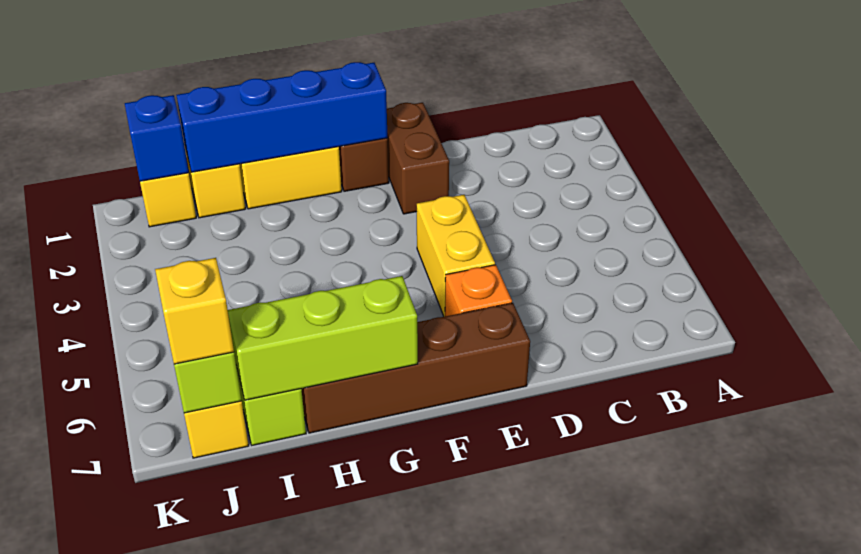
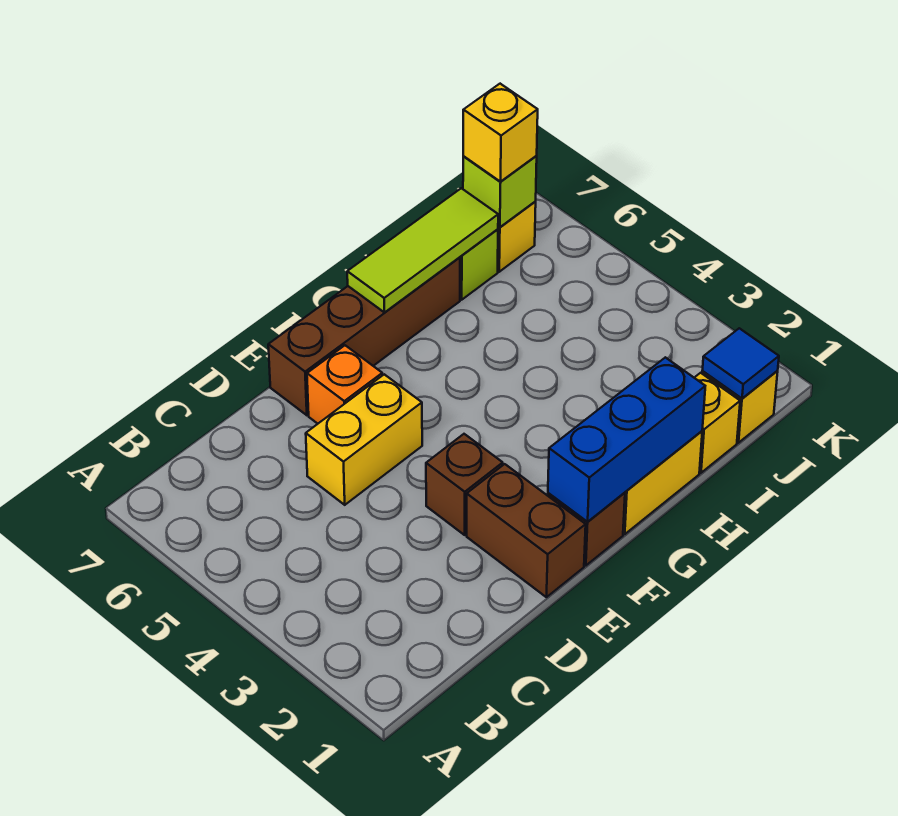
none -> brown 1x1 brick [426,434,503,535]
yellow 1x2 brick [417,195,495,317] -> yellow 1x2 brick turned to [306,374,422,505]
blue 1x4 brick [177,62,388,172] -> blue 1x3 brick [548,357,705,522]
lime 1x3 brick [228,276,418,400] -> lime 1x3 tile [347,188,498,312]
blue 1x1 brick [125,95,189,181] -> blue 1x1 tile [702,328,779,398]

